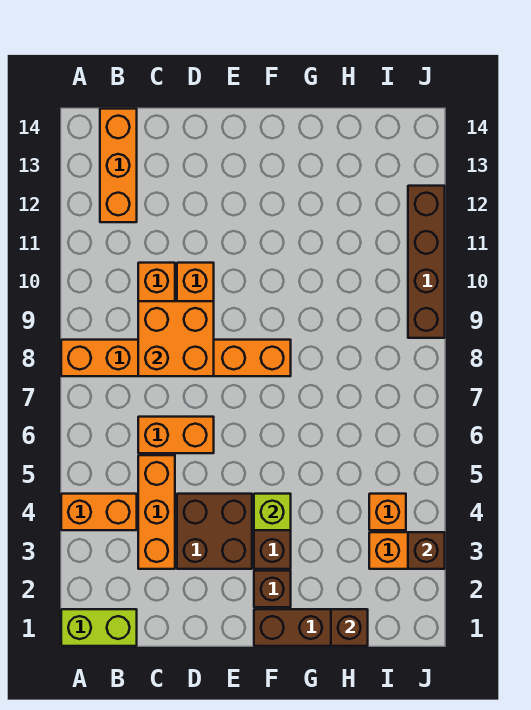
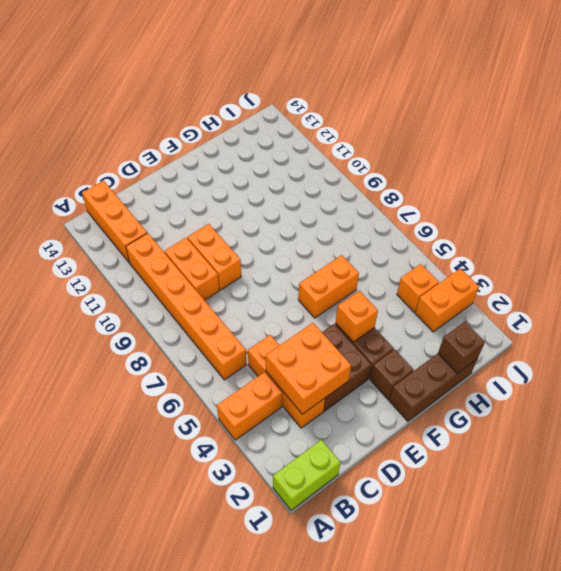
orange 1x6 brick [61,340,291,376] -> orange 1x6 brick turned to [126,233,247,380]
orange 1x2 brick [138,417,214,453] -> orange 1x2 brick moved to [298,255,359,318]
orange 2x2 brick [138,301,214,376] -> orange 2x2 brick moved to [266,323,351,414]
lime 1x1 brick [254,494,291,530] -> orange 1x1 brick [335,291,378,342]
brown 1x1 brick [408,532,445,569] -> none
brown 1x4 brick [408,186,445,338] -> none

